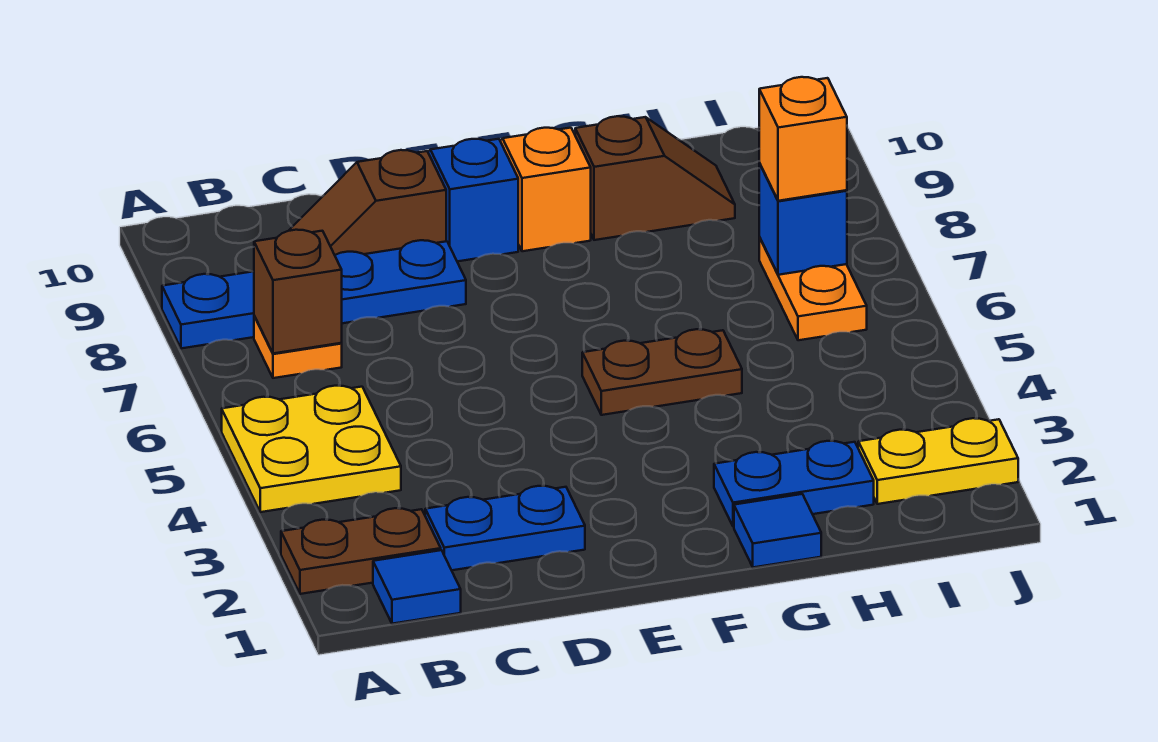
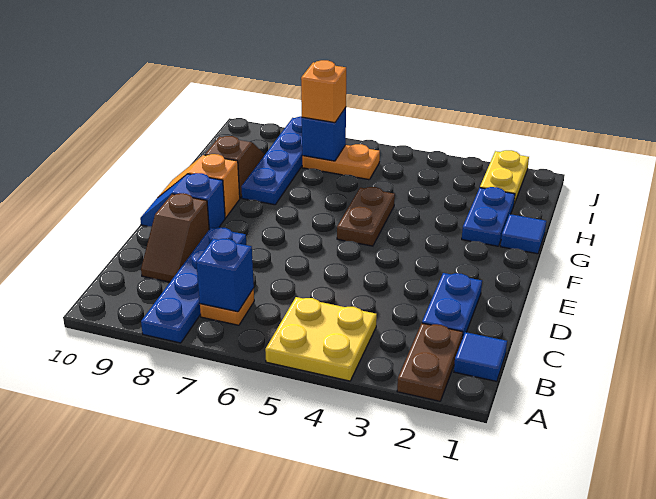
brown 1x1 brick [254,230,342,353] -> blue 1x1 brick [196,239,254,312]
none -> blue 1x4 plate [241,116,302,205]

